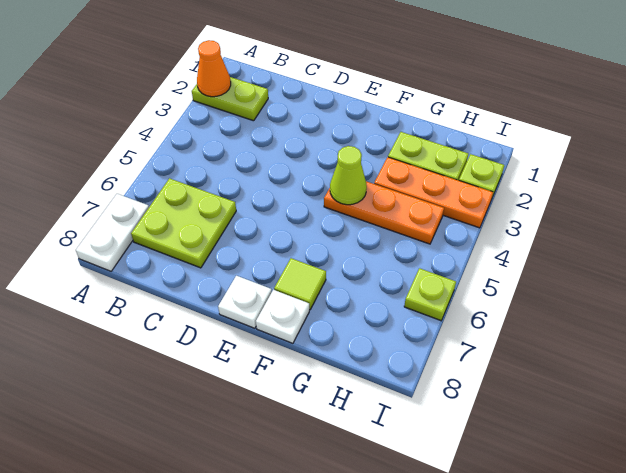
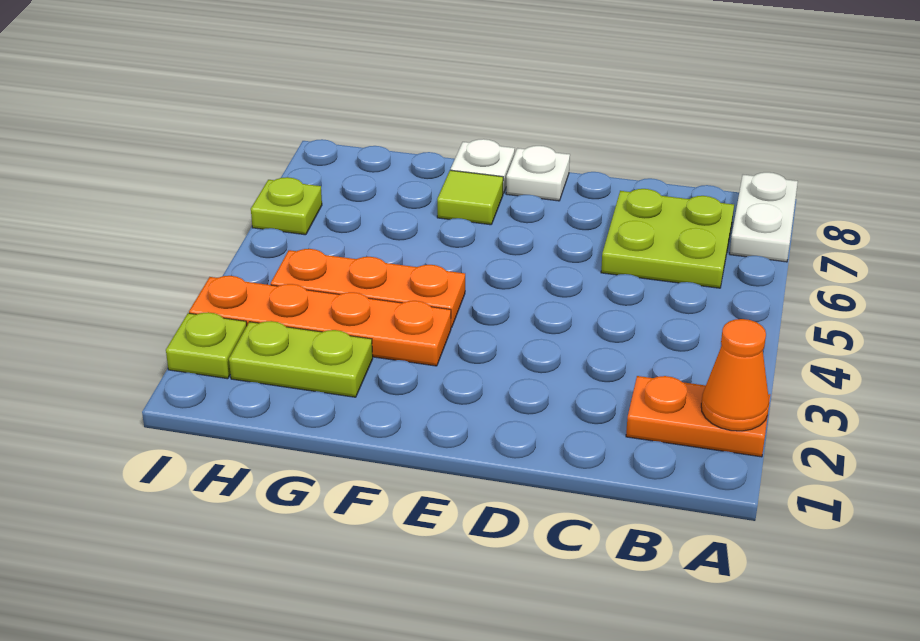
lime 1x2 plate [192,77,268,121] -> orange 1x2 plate [626,376,770,457]
lime 1x1 cone [330,146,367,205] -> none
orange 1x3 plate [374,157,493,228] -> orange 1x4 plate [189,276,451,366]

